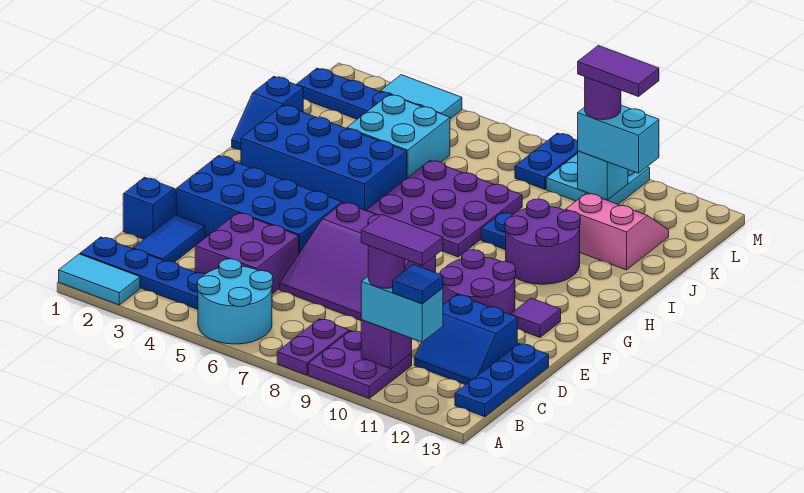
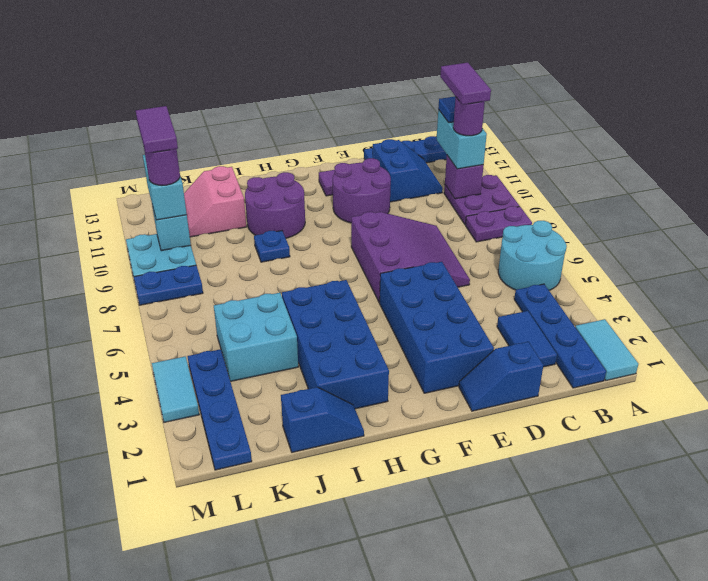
blue 1x2 tile [133,215,205,262] -> blue 1x2 tile turned to [497,311,557,367]
purple 2x2 brick [195,213,299,294] -> none
purple 3x3 plate [366,161,522,257] -> none

